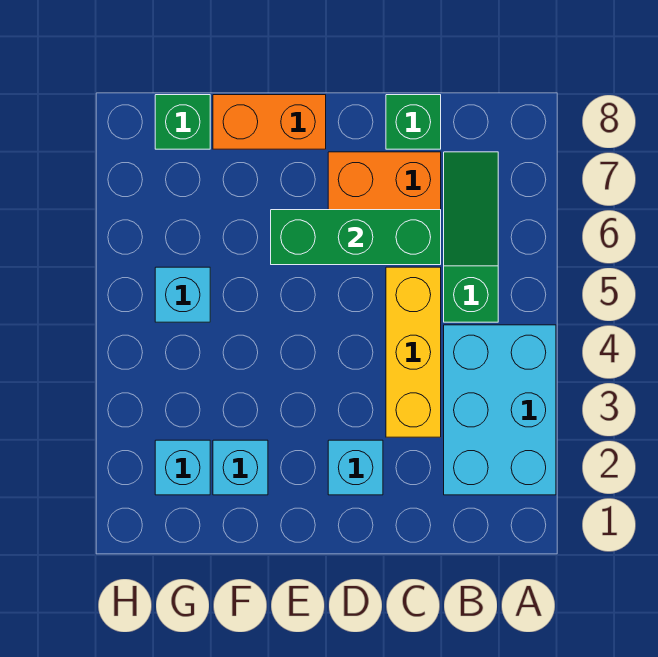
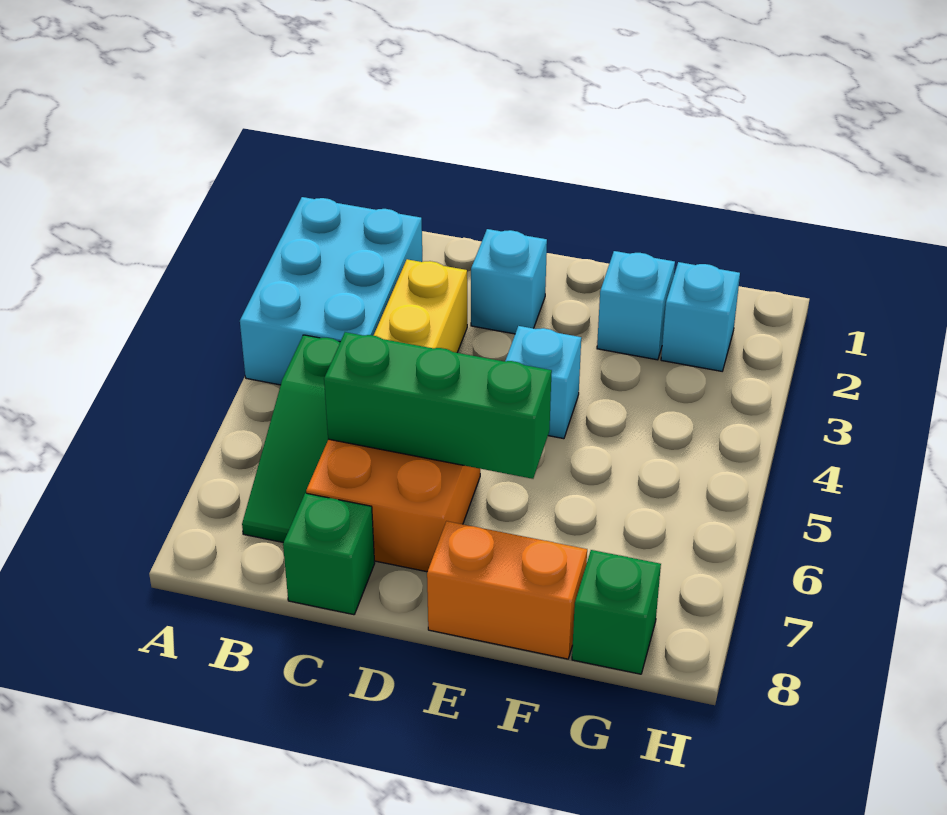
cyan 1x1 brick [155,267,210,322] -> cyan 1x1 brick moved to [505,326,581,439]

